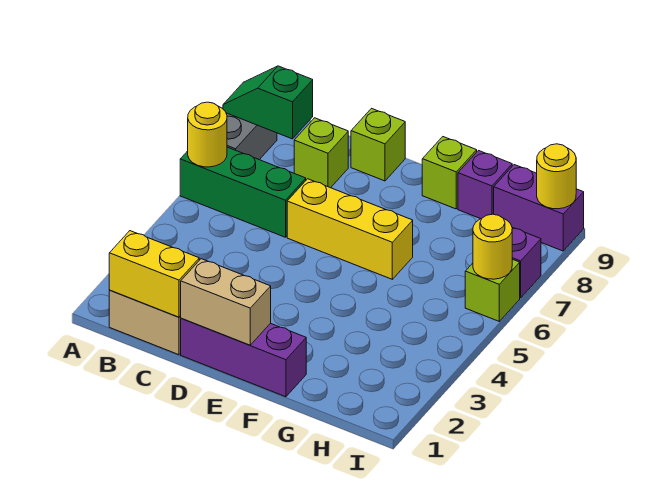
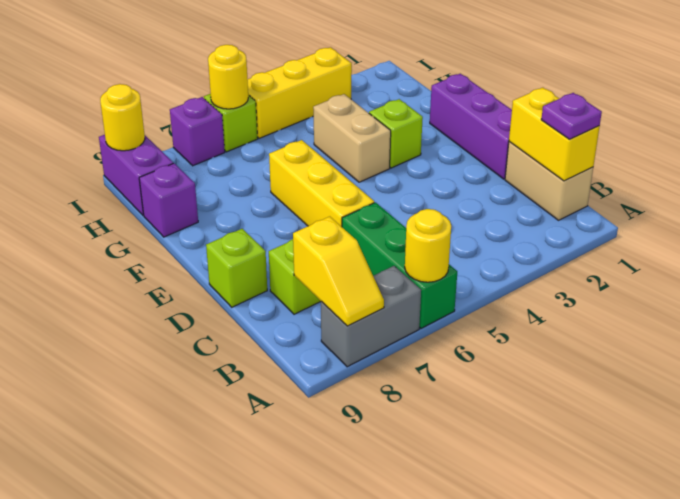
green 1x2 slope [223,66,313,139] -> yellow 1x2 slope [293,217,384,326]
none -> purple 1x1 plate [541,93,602,139]
tan 1x2 brick [181,259,271,345] -> tan 1x2 brick moved to [313,94,391,182]
lime 1x1 brick [422,137,477,209] -> lime 1x1 brick moved to [369,99,423,168]
none -> yellow 1x3 brick [247,47,352,138]

